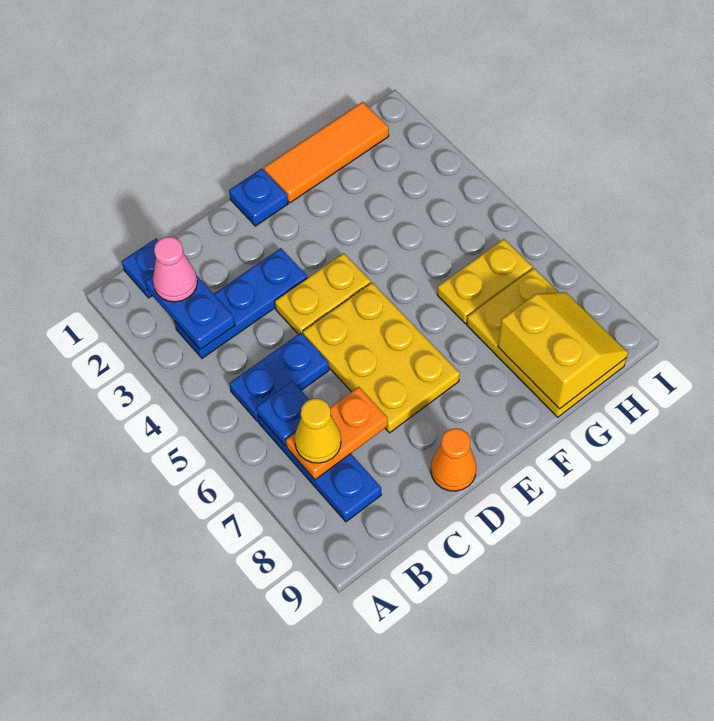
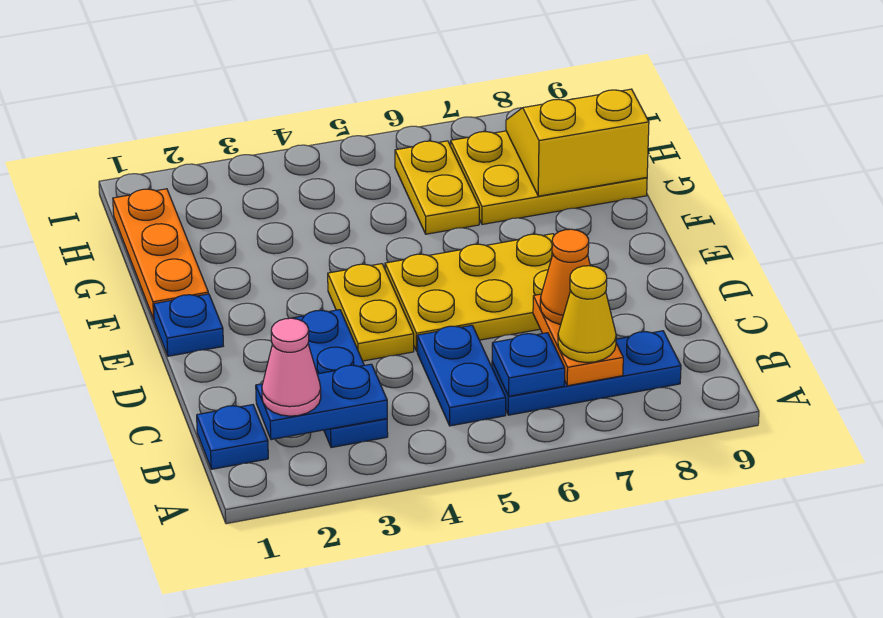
orange 1x1 cone [431,428,476,491] -> orange 1x1 cone moved to [540,229,590,324]
orange 1x3 tile [264,102,389,203] -> orange 1x3 plate [113,189,208,319]

